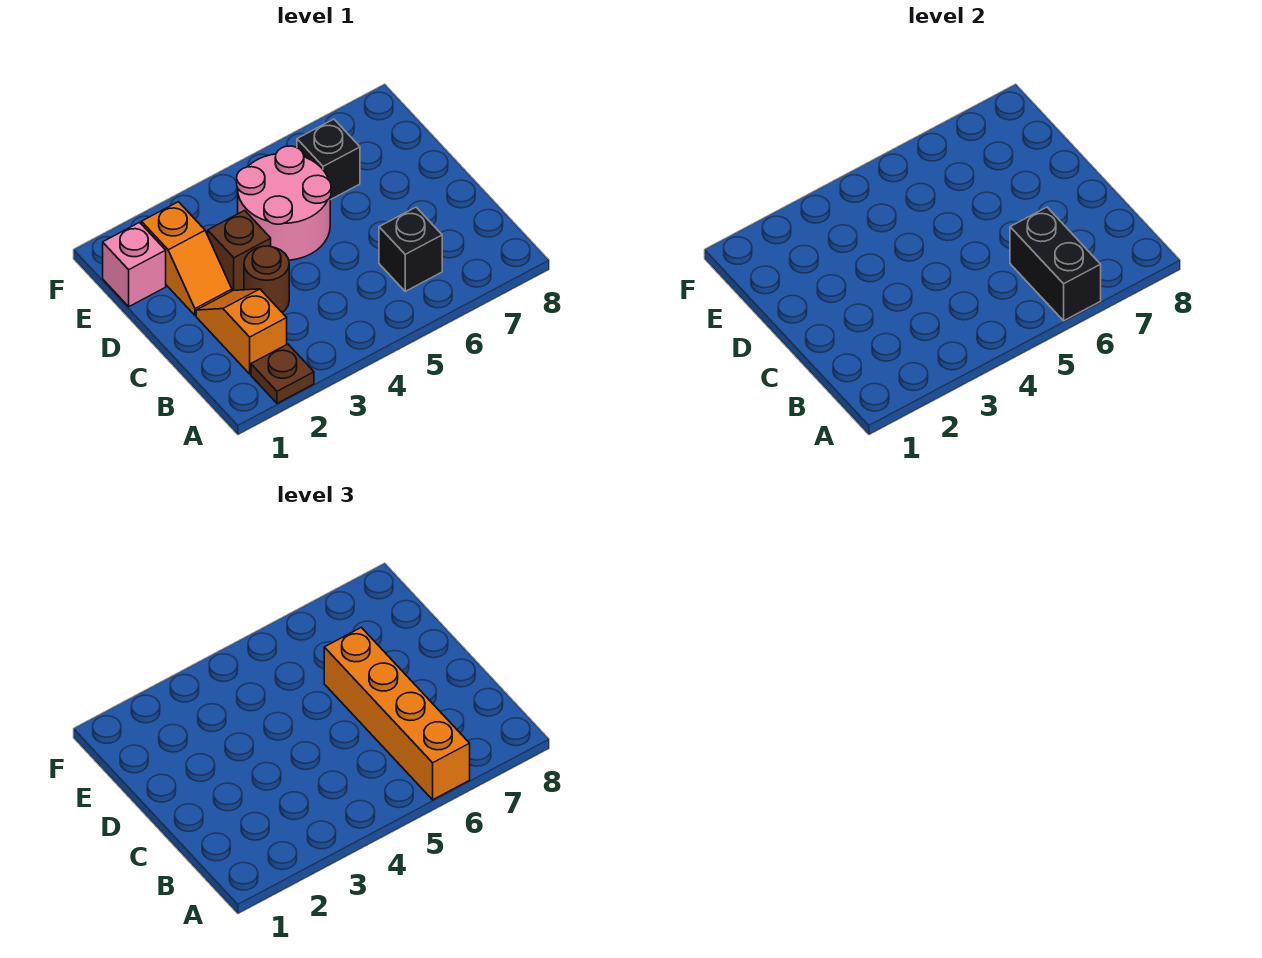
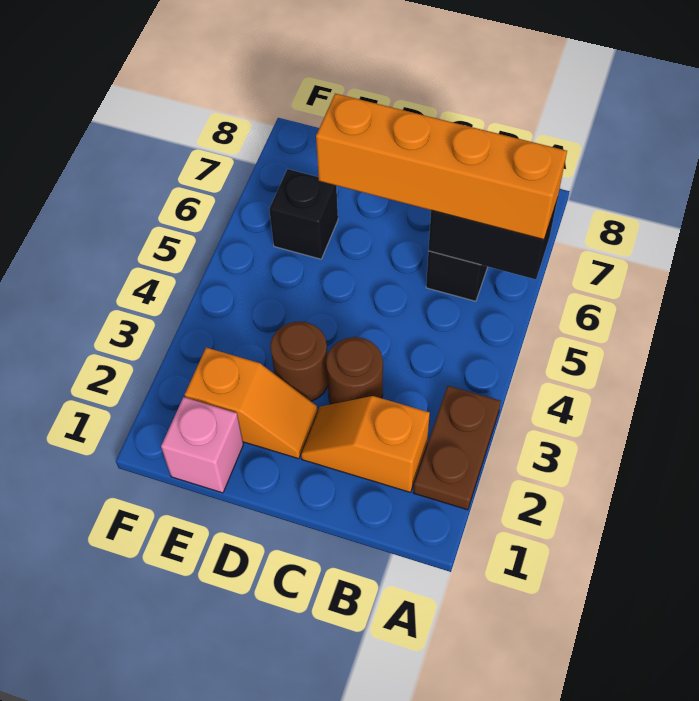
brown 1x1 plate [251,344,314,403] -> brown 1x2 plate [413,386,501,510]
brown 1x1 brick [208,210,271,291] -> brown 1x1 round brick [270,321,328,401]
pink 2x2 round brick [237,146,331,260] -> none

